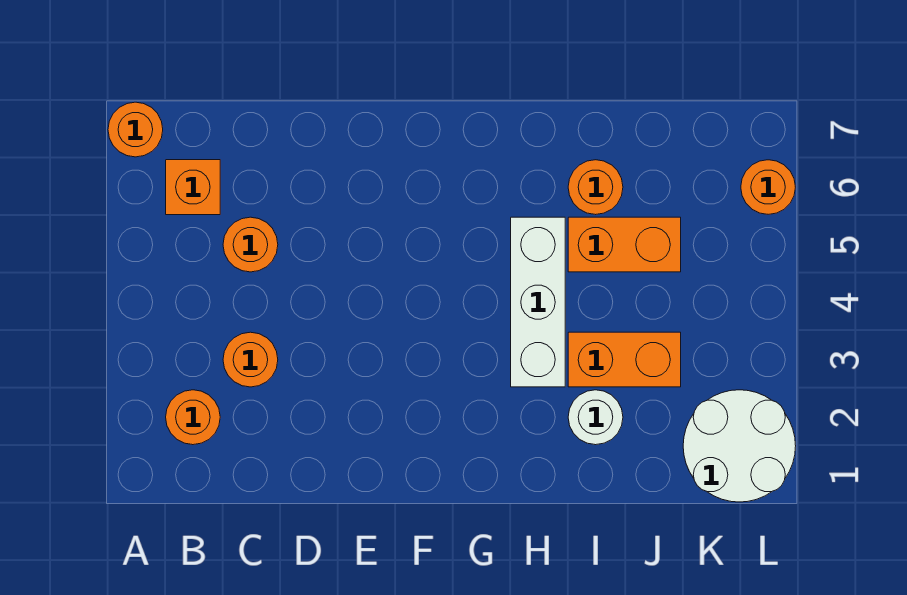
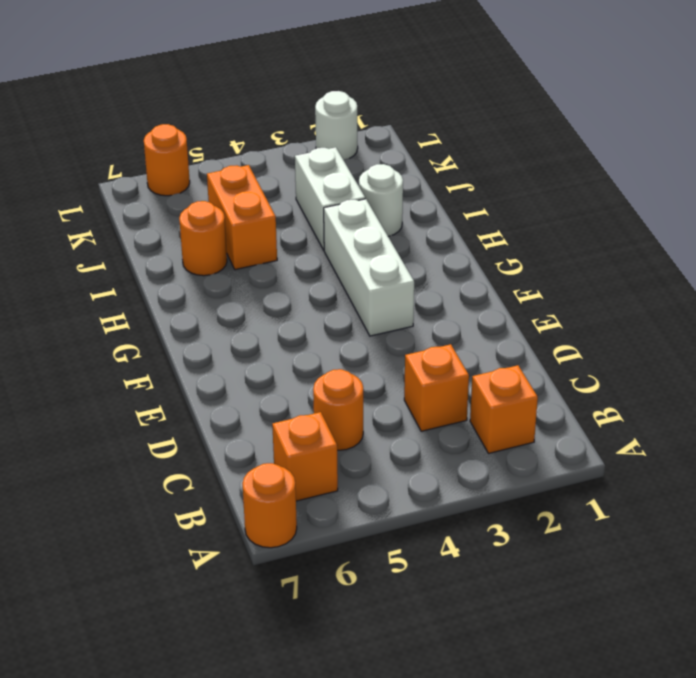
orange 1x1 round brick [166,390,220,445] -> orange 1x1 brick [470,365,538,454]
orange 1x1 round brick [223,332,278,387] -> orange 1x1 brick [404,344,469,431]
white 1x3 brick [511,217,565,387] -> white 1x3 brick turned to [324,199,414,336]
orange 1x2 brick [568,332,681,387] -> white 1x2 brick [295,147,365,250]
white 2x2 round brick [683,390,796,502] -> white 1x1 round brick [315,91,358,160]

